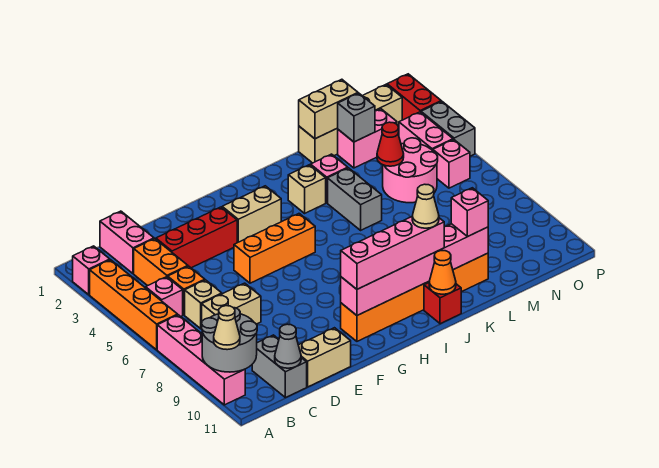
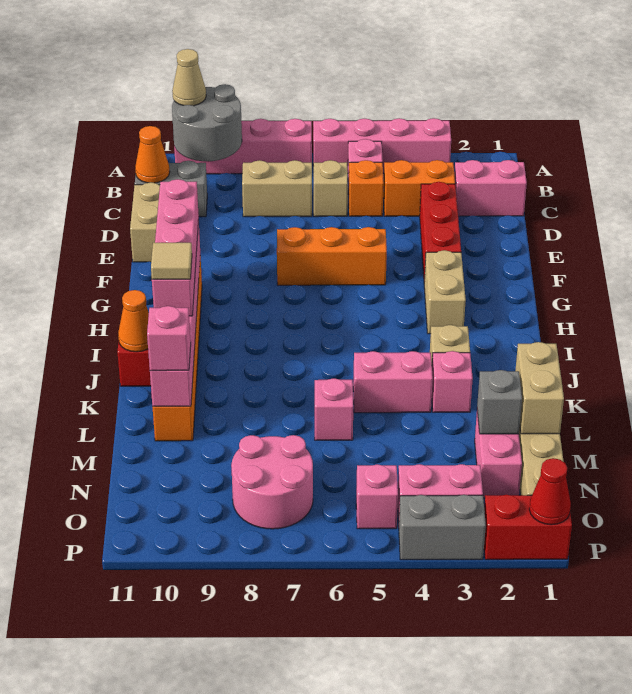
pink 1x1 brick [73,246,110,295] -> pink 1x1 brick moved to [315,378,353,440]
orange 1x4 brick [90,260,178,350] -> pink 1x4 brick [313,118,451,173]
tan 1x2 brick [202,283,261,324] -> tan 1x2 brick turned to [242,160,312,217]
grey 1x1 cone [275,324,301,368] -> orange 1x1 cone [135,126,170,183]
orange 1x3 brick [234,214,315,283] -> orange 1x3 brick turned to [277,227,387,285]
tan 1x1 cone [412,184,439,228] -> tan 1x1 tile [151,243,192,279]
grey 1x2 brick [328,168,382,230] -> pink 1x2 brick [353,351,433,413]
pink 2x2 round brick [383,138,438,203] -> pink 2x2 round brick moved to [231,435,313,529]
red 1x1 cone [377,122,404,166] -> red 1x1 cone moved to [529,458,571,525]

